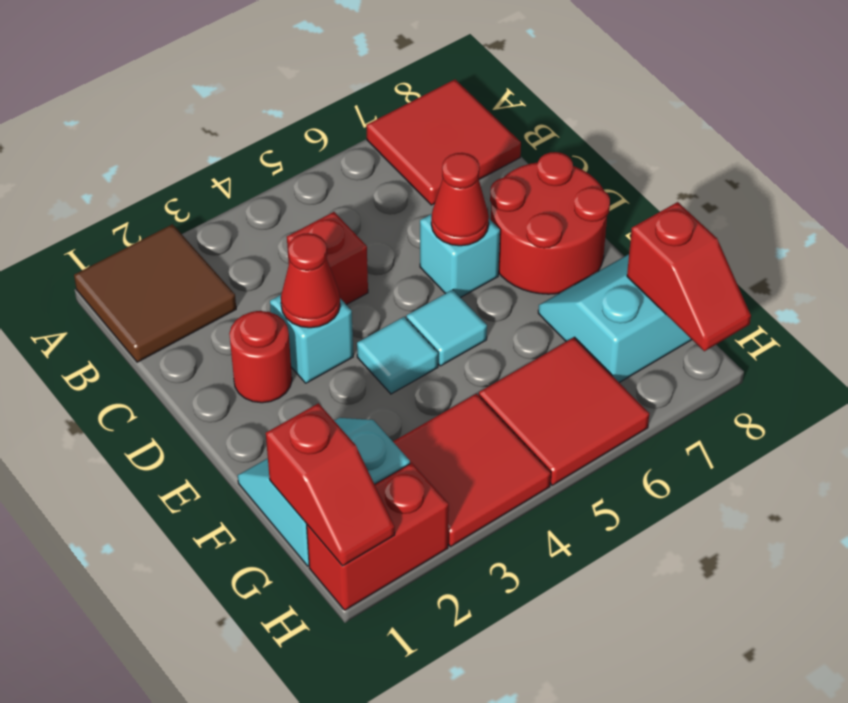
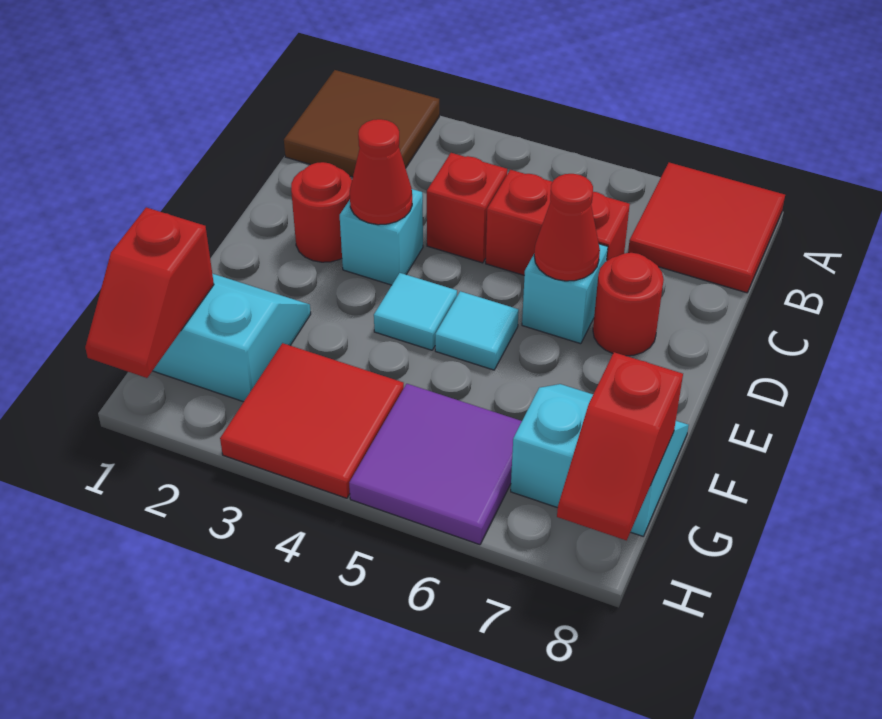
red 2x2 round brick [490,152,610,294] -> red 1x1 round brick [593,253,664,356]
red 2x2 tile [479,338,649,485] -> purple 2x2 tile [349,384,522,545]
red 1x2 brick [307,463,449,610] -> red 1x2 brick moved to [486,170,630,275]

